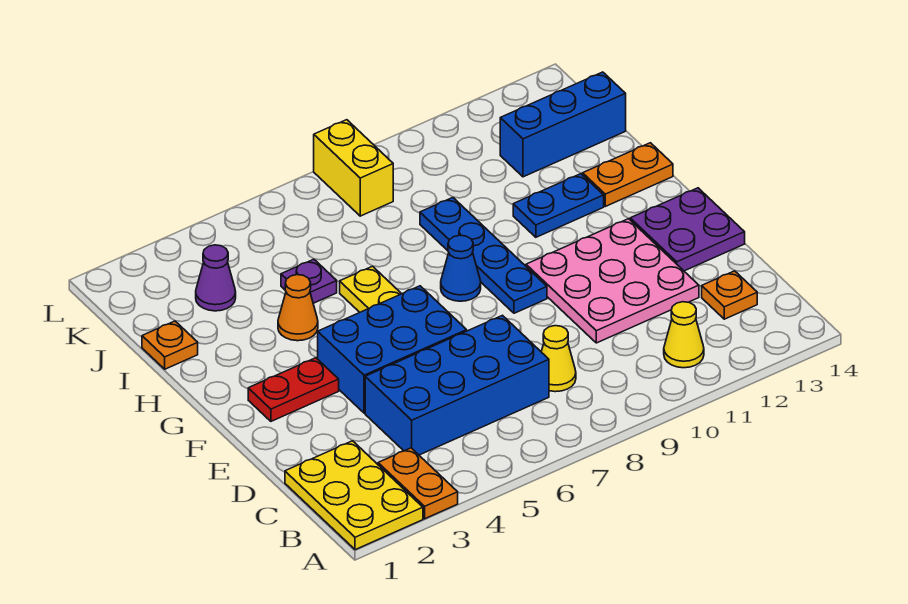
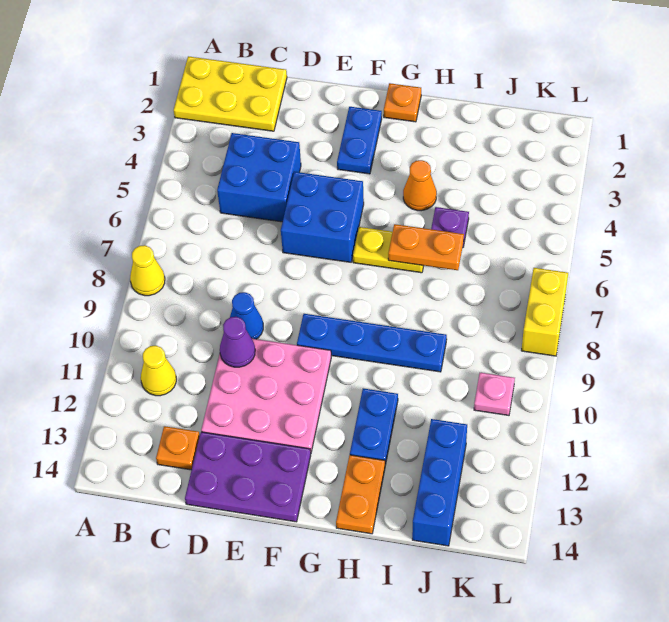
orange 1x2 plate [378,448,458,519] -> orange 1x2 plate moved to [388,224,464,270]
blue 2x4 brick [365,315,549,455] -> blue 2x2 brick [217,133,301,222]
yellow 1x1 cone [541,326,576,392] -> yellow 1x1 cone moved to [130,245,165,296]
blue 2x3 brick [318,286,467,413] -> blue 2x2 brick [281,172,364,262]
purple 2x2 plate [630,188,745,271] -> purple 2x3 plate [185,432,311,522]
red 1x2 plate [248,358,339,421] -> blue 1x2 plate [337,107,382,174]
blue 1x1 cone [441,235,481,301] -> blue 1x1 cone moved to [230,292,263,339]
orange 1x1 plate [142,321,198,369] -> orange 1x1 plate moved to [384,83,421,122]
purple 1x1 cone [196,245,236,311] -> purple 1x1 cone moved to [220,317,255,367]
yellow 1x2 brick [314,120,393,216] -> yellow 1x2 brick turned to [521,268,568,356]
none -> pink 1x1 plate [474,373,515,415]

